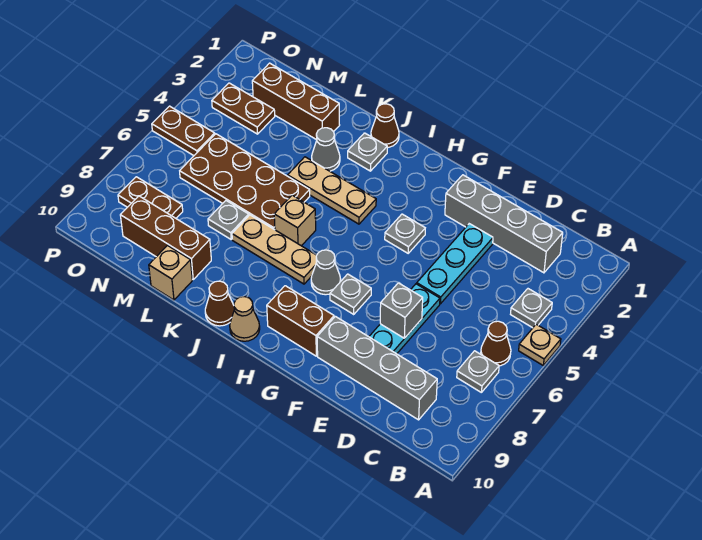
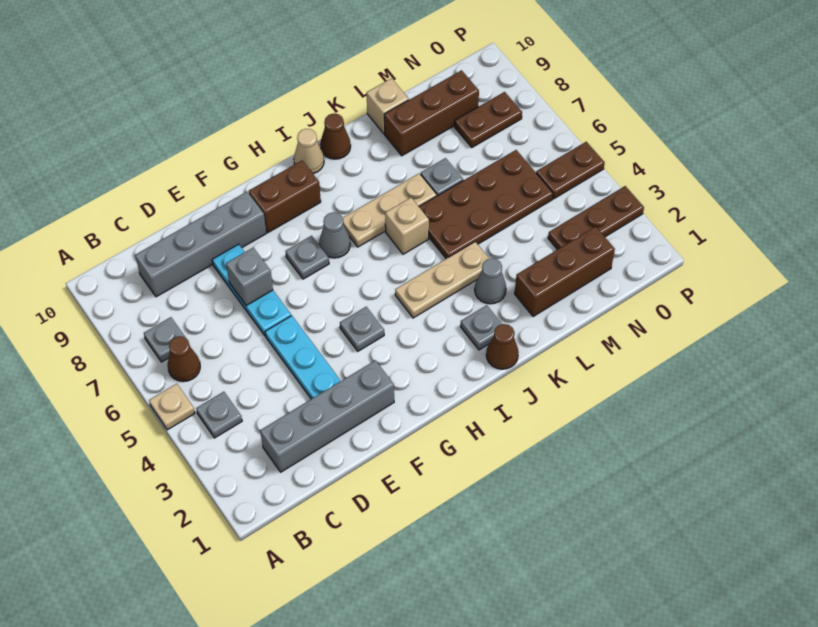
brown 1x2 plate [212,83,275,134] -> brown 1x3 plate [548,186,644,250]

